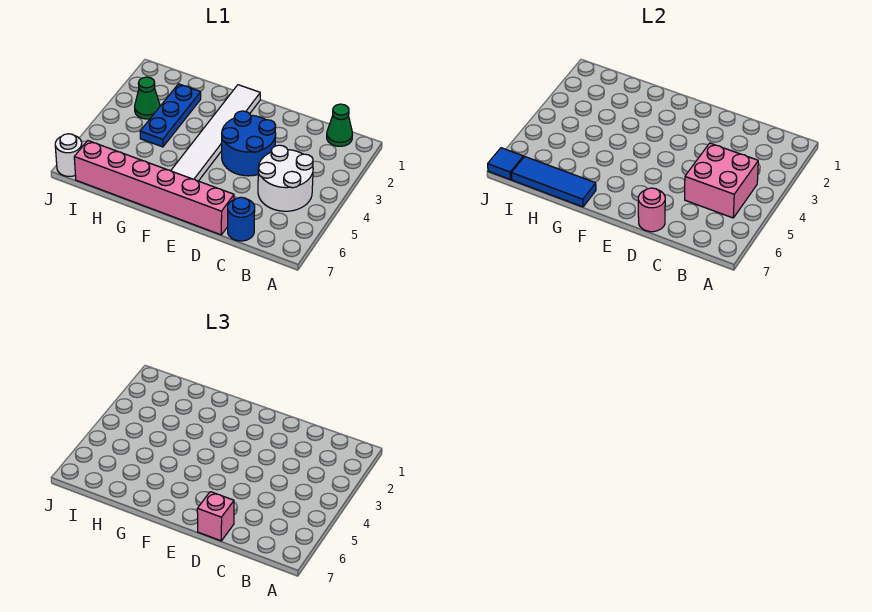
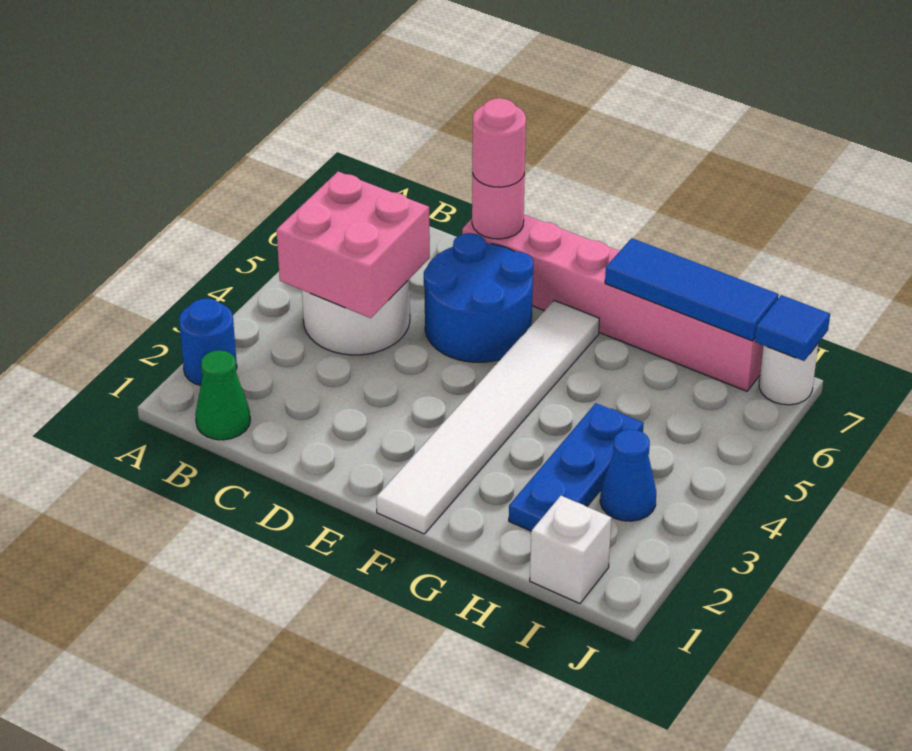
blue 1x1 round brick [228,197,255,241] -> blue 1x1 round brick moved to [179,298,237,385]
blue 2x2 round brick [222,111,276,176] -> blue 2x2 round brick moved to [424,233,533,362]
pink 1x1 brick [197,492,234,541] -> pink 1x1 round brick [472,98,526,187]
none -> white 1x1 brick [530,496,611,604]
green 1x1 cone [135,77,160,119] -> blue 1x1 cone [600,429,656,521]

